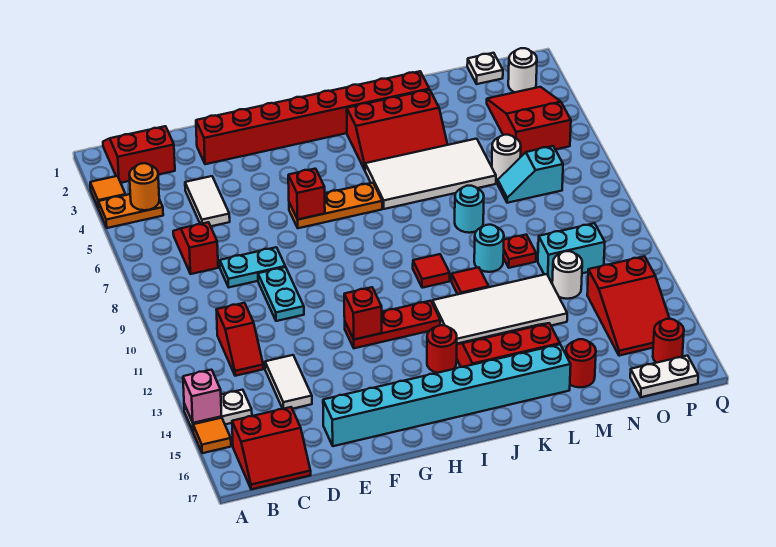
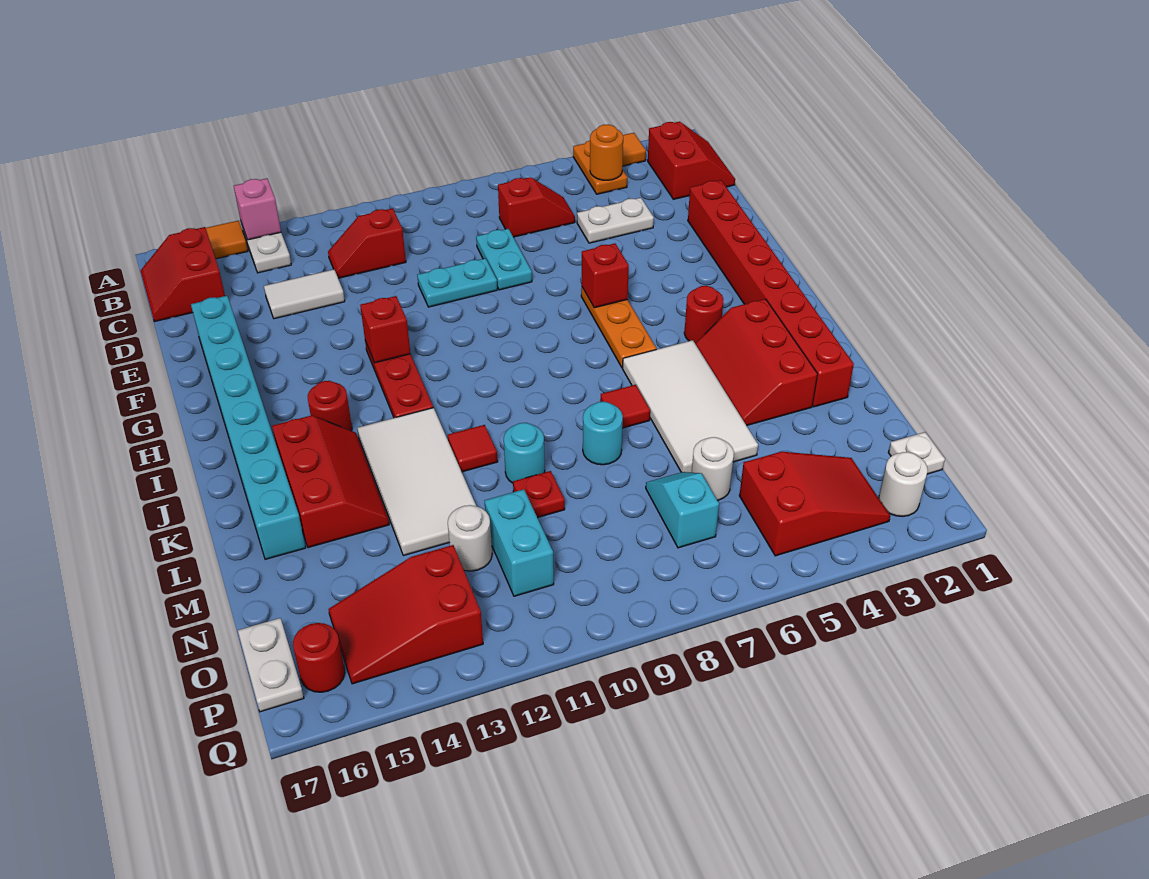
white 1x2 tile [185,176,230,226] -> white 1x2 plate [577,198,654,243]
red 1x1 tile [413,254,450,288] -> red 1x1 tile moved to [600,385,650,428]
red 1x1 round brick [566,339,596,387] -> red 1x1 round brick moved to [684,286,723,343]

